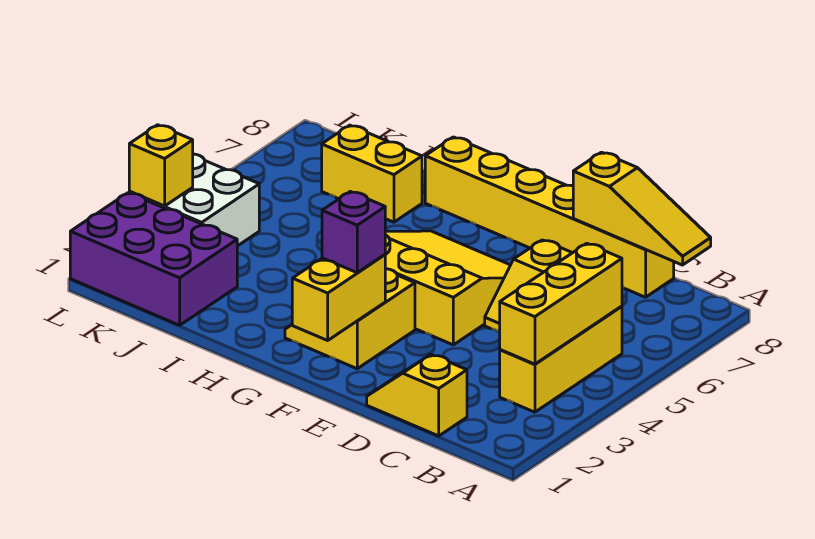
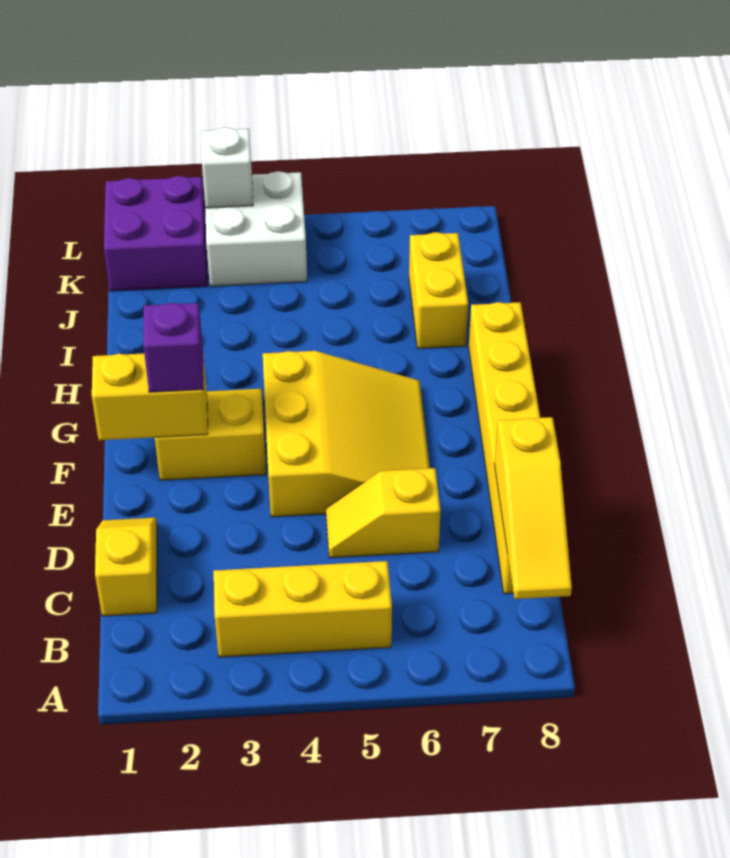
yellow 1x3 brick [499,243,622,364] -> none
purple 2x3 brick [70,193,237,325] -> purple 2x2 brick [104,176,207,291]
yellow 1x1 brick [129,125,193,206] -> white 1x1 brick [201,127,253,208]

